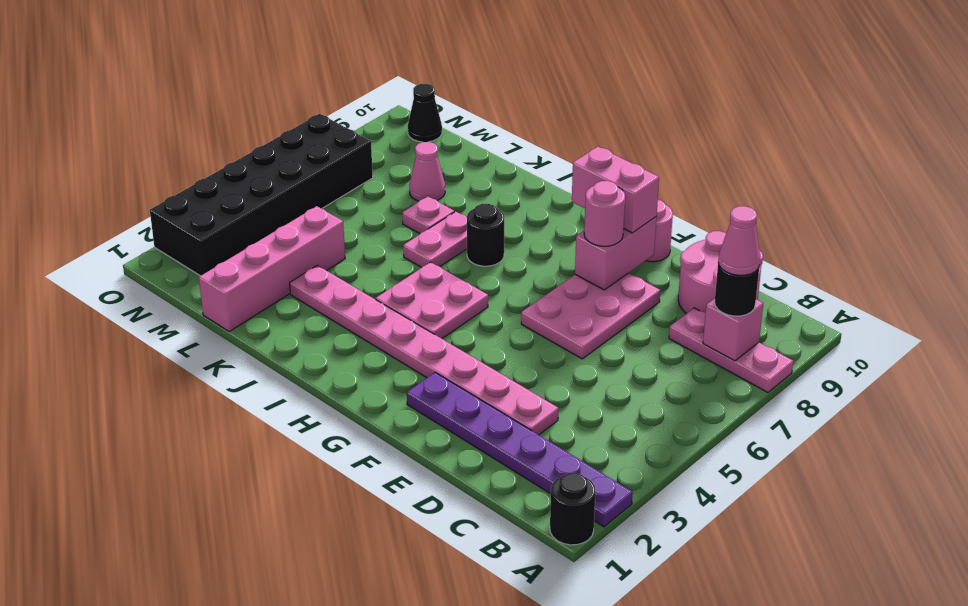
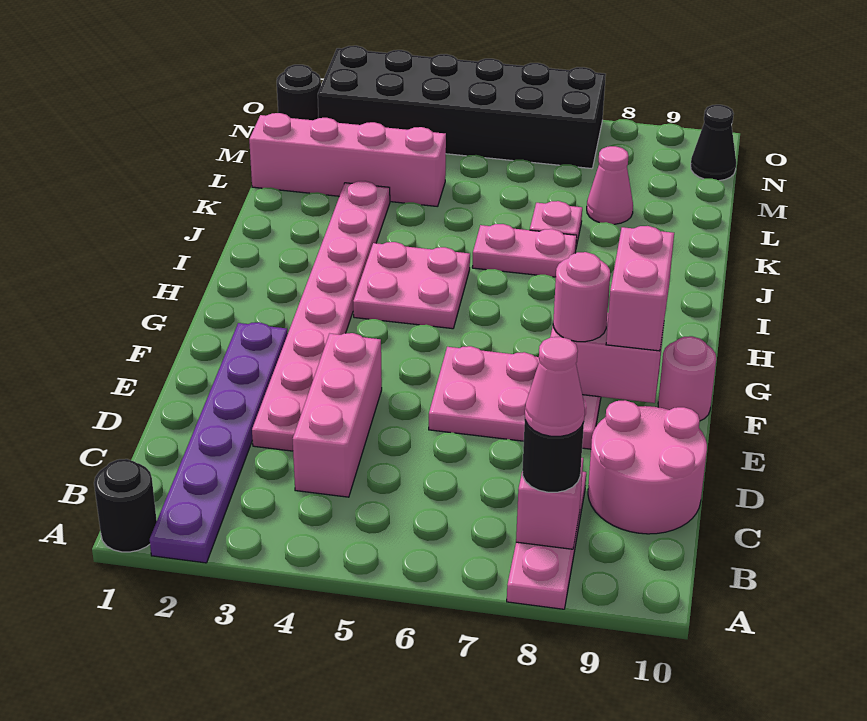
none -> pink 1x3 brick [293,333,382,497]
black 1x1 round brick [467,204,504,266] -> black 1x1 round brick moved to [277,65,321,120]

